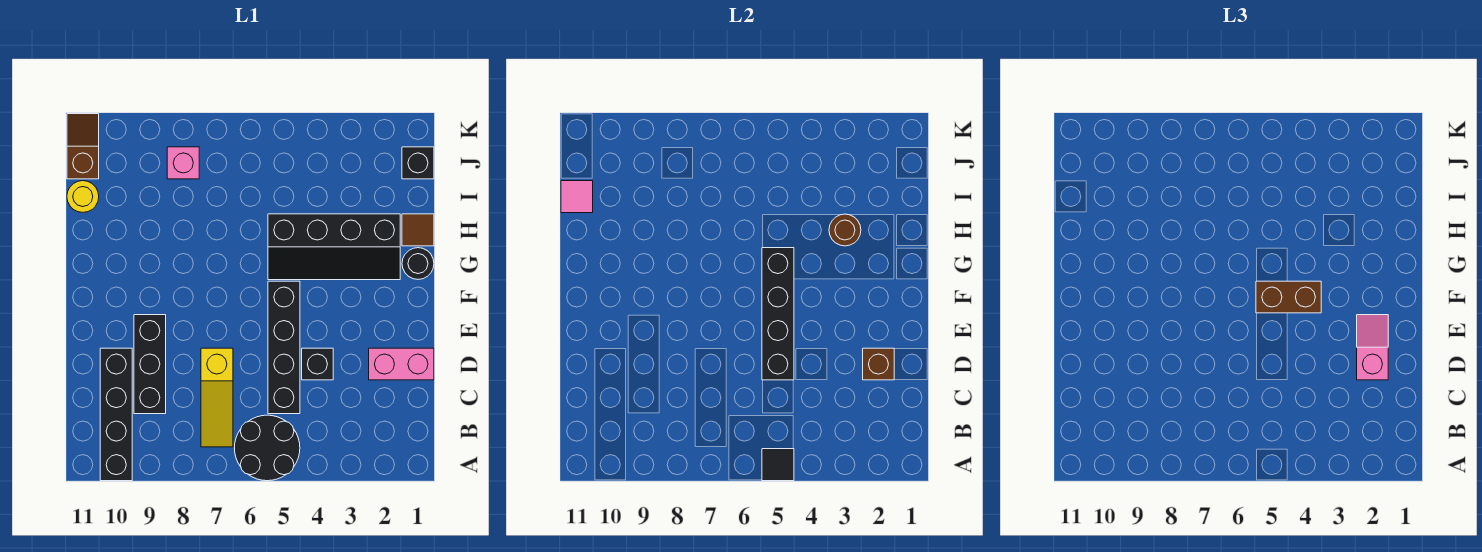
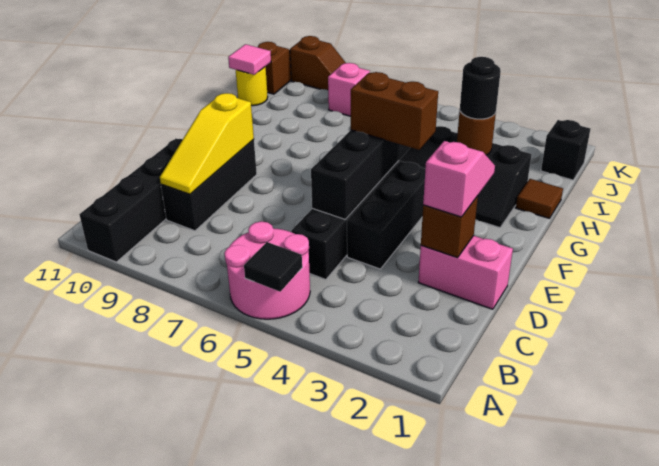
black 2x2 round brick [235,415,300,481] -> pink 2x2 round brick [224,221,310,319]
yellow 1x3 slope [201,348,233,447] -> yellow 1x3 slope moved to [160,93,254,194]
black 1x1 brick [302,348,333,380] -> black 1x3 brick [347,161,425,269]
black 1x1 round brick [402,248,434,279] -> black 1x1 round brick moved to [460,57,501,119]
none -> brown 1x2 slope [290,36,346,90]

